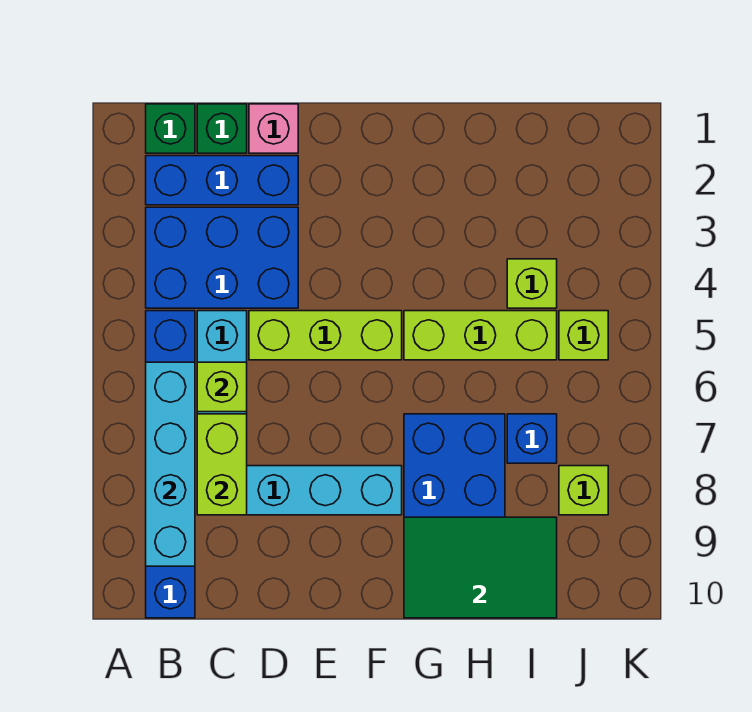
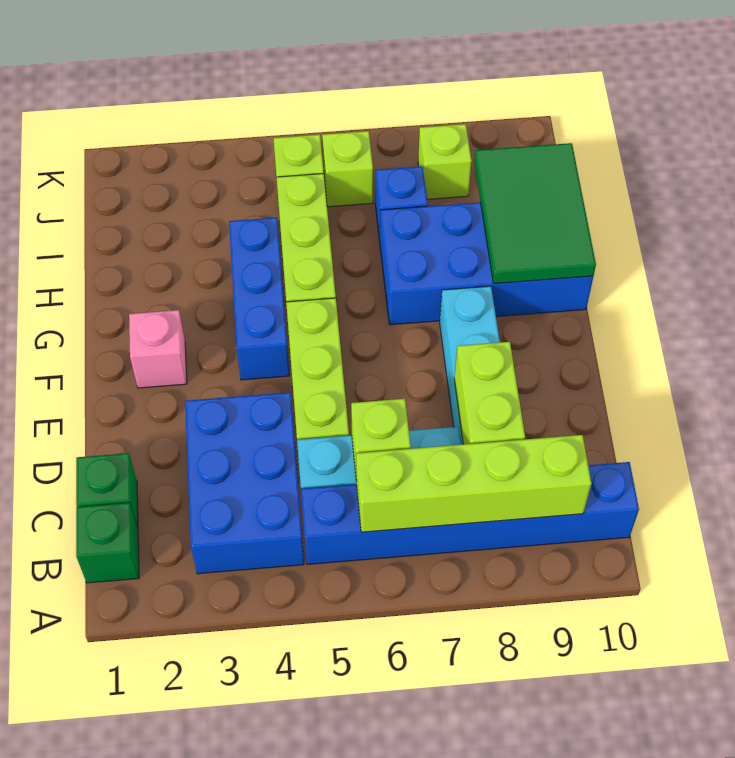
blue 1x3 brick [146,156,298,205] -> blue 1x3 brick moved to [229,218,290,380]
cyan 1x4 brick [146,362,195,566] -> lime 1x4 brick [356,435,591,532]
lime 1x2 brick [197,414,247,515] -> lime 1x2 brick turned to [454,342,525,444]
pink 1x1 brick [249,104,298,153] -> pink 1x1 brick moved to [129,310,187,388]
lime 1x1 brick [507,259,557,308] -> lime 1x1 brick moved to [322,131,373,207]

